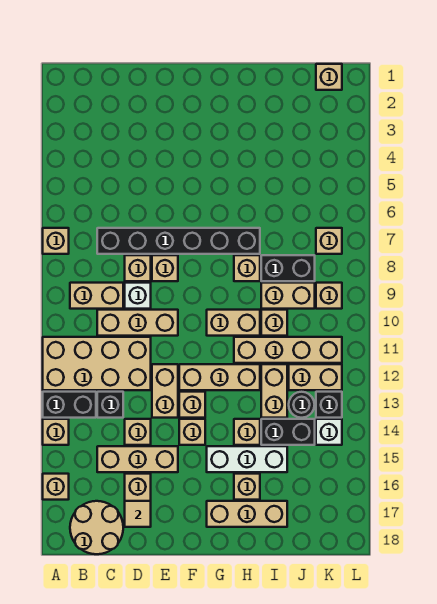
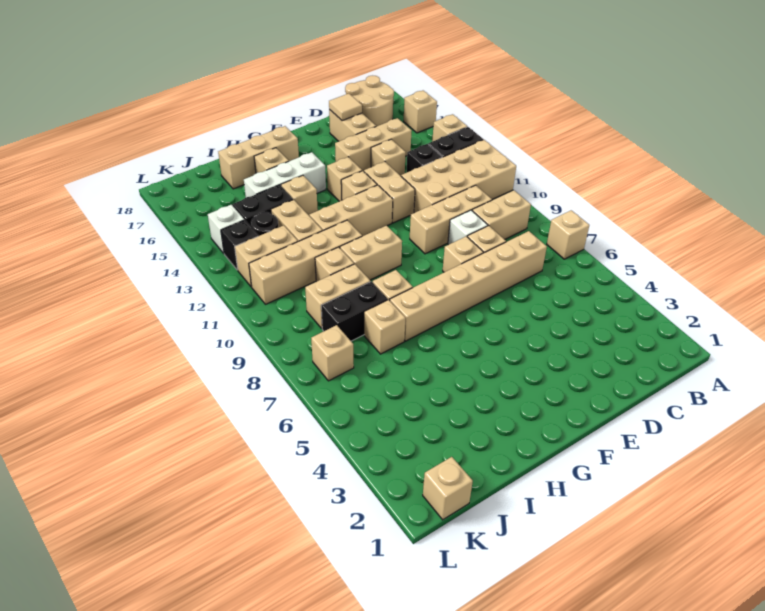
black 1x6 brick [97,228,260,254] -> tan 1x6 brick [390,231,547,341]
tan 1x1 brick [316,283,342,309] -> tan 1x1 brick moved to [364,300,405,354]

